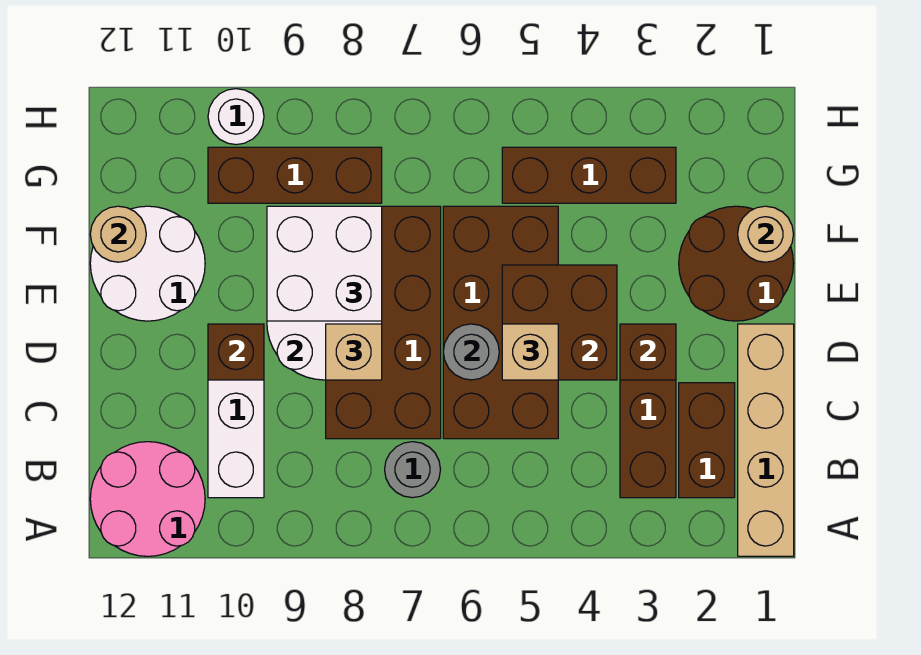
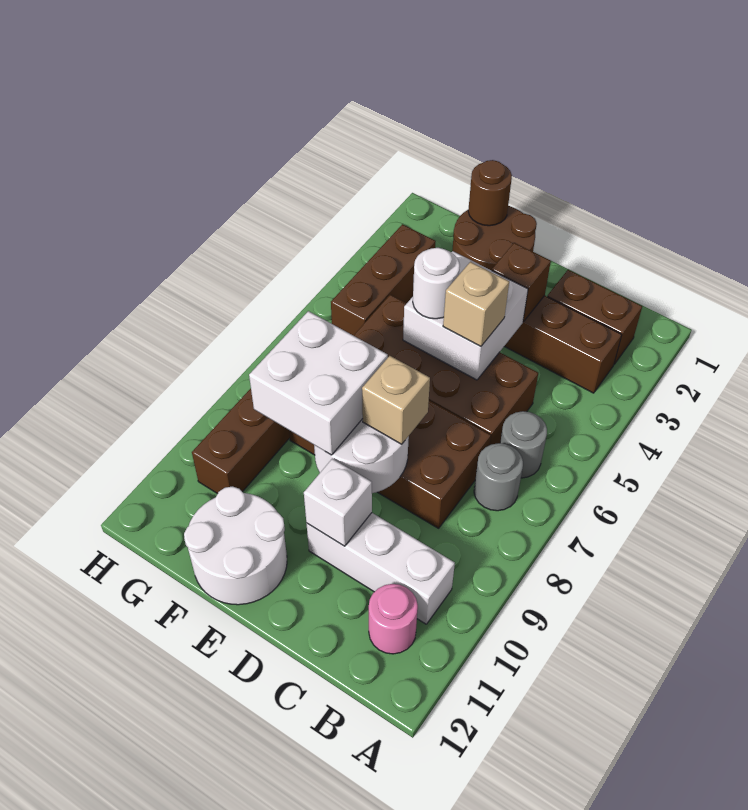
tan 1x4 brick [738,324,794,556] -> none
pink 2x2 round brick [90,442,205,556] -> pink 1x1 round brick [369,584,418,654]
brown 2x2 brick [502,265,617,380] -> white 2x2 brick [403,251,528,380]
grey 1x1 round brick [443,324,499,380] -> grey 1x1 round brick moved to [500,411,547,478]
brown 1x1 brick [208,324,264,380] -> white 1x1 brick [304,459,372,546]
tan 1x1 round brick [738,206,793,262] -> brown 1x1 round brick [468,160,512,226]
tan 1x1 round brick [90,206,146,262] -> none
white 1x1 round brick [208,89,264,145] -> white 1x1 round brick moved to [413,248,460,319]

